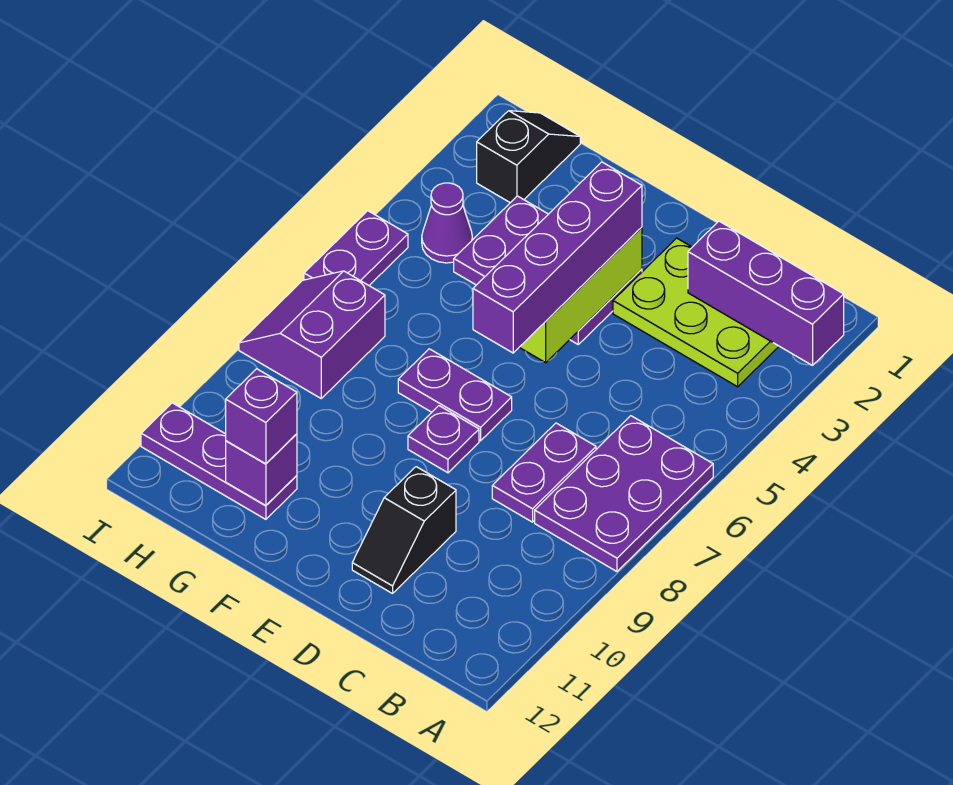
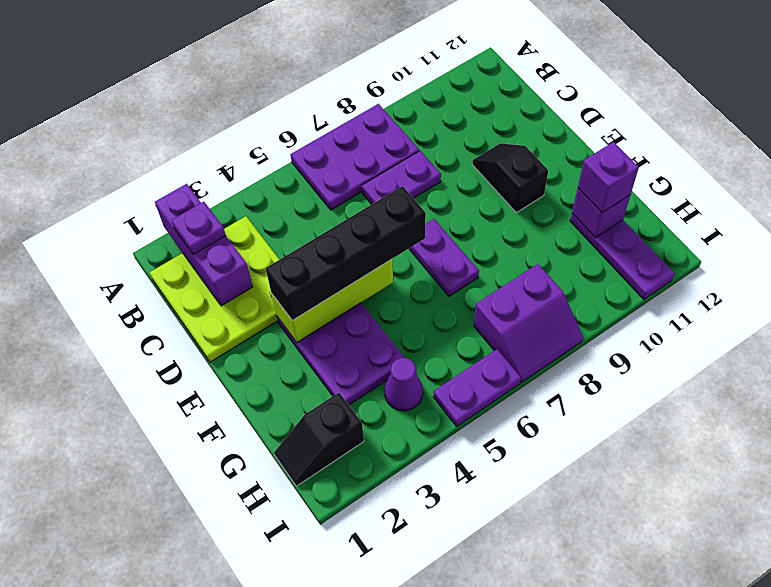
lime 2x3 plate [613,238,779,387] -> lime 3x3 plate [150,216,280,362]
black 1x2 slope [352,467,456,594] -> black 1x2 slope turned to [472,143,548,213]
purple 1x4 brick [473,162,642,353] -> black 1x4 brick [266,186,426,321]
purple 1x1 plate [408,406,479,473] -> purple 1x1 plate moved to [171,202,226,254]

